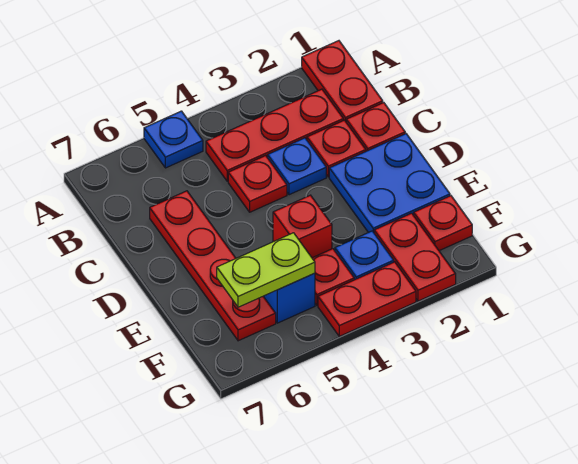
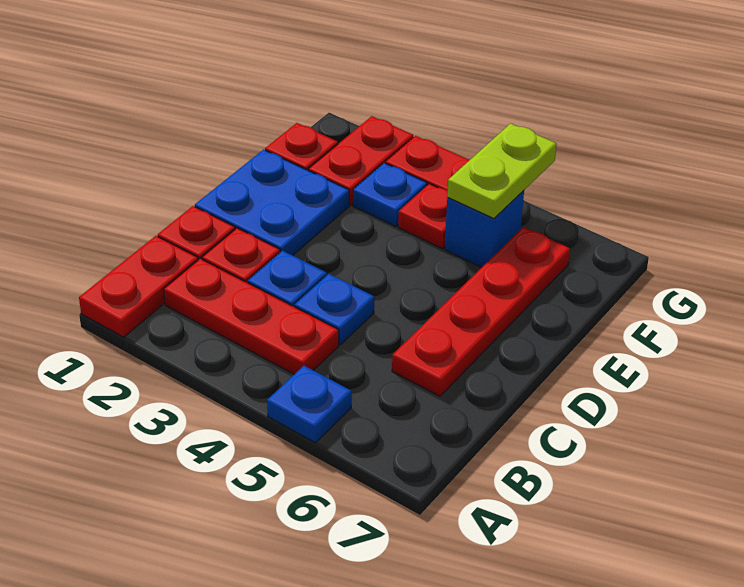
red 1x1 plate [228,155,287,212] -> blue 1x1 plate [295,274,374,345]
red 1x1 brick [273,195,332,258] -> none
lime 1x2 plate [217,233,315,307] -> lime 1x2 plate turned to [447,123,556,219]

